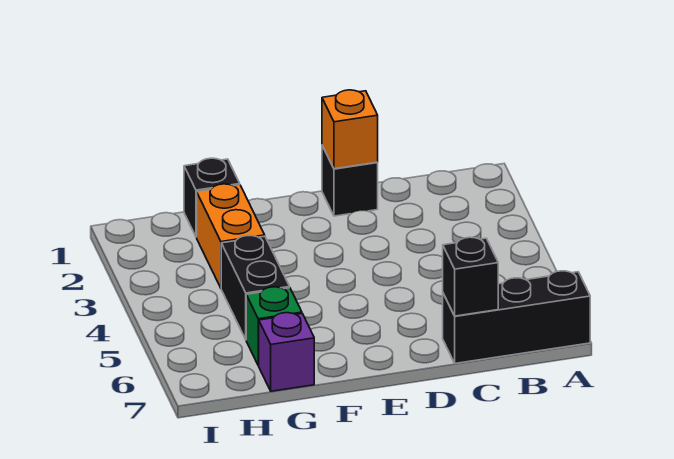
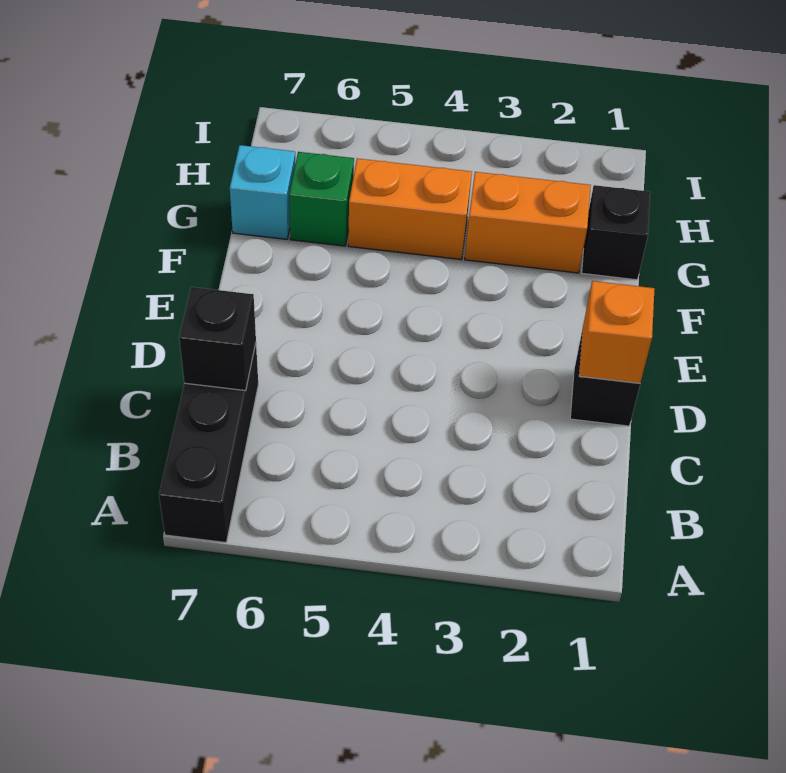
black 1x2 brick [221,236,290,339] -> orange 1x2 brick [348,158,472,260]
purple 1x1 brick [258,313,314,391] -> cyan 1x1 brick [230,145,295,239]

